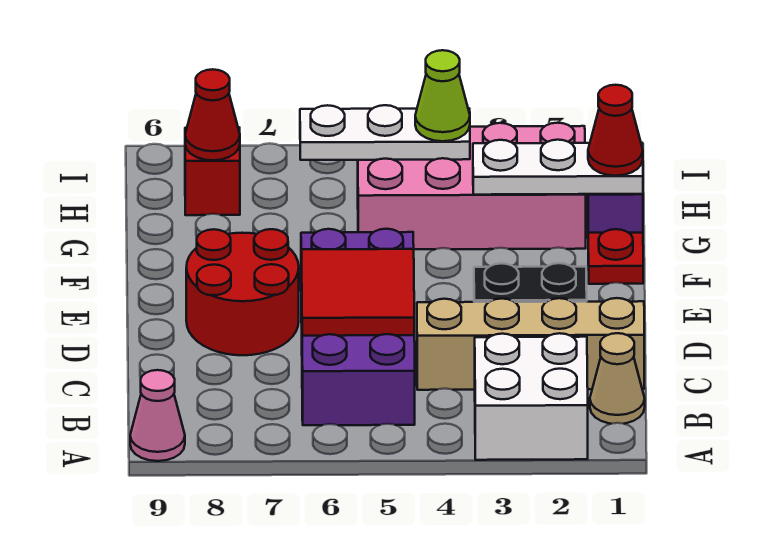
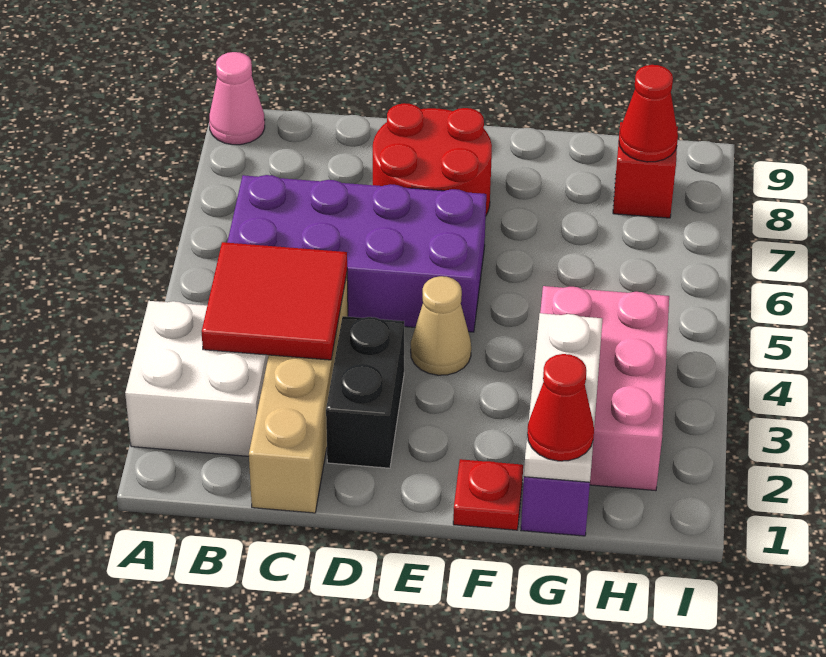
tan 1x1 cone [590,333,645,424] -> tan 1x1 cone moved to [411,276,471,375]
red 2x2 tile [301,249,414,336] -> red 2x2 tile moved to [202,242,347,360]
pink 2x4 brick [358,123,586,249] -> pink 2x3 brick [540,286,669,491]
white 1x3 plate [300,105,470,160] -> none
lime 1x1 cone [415,50,470,141] -> none

